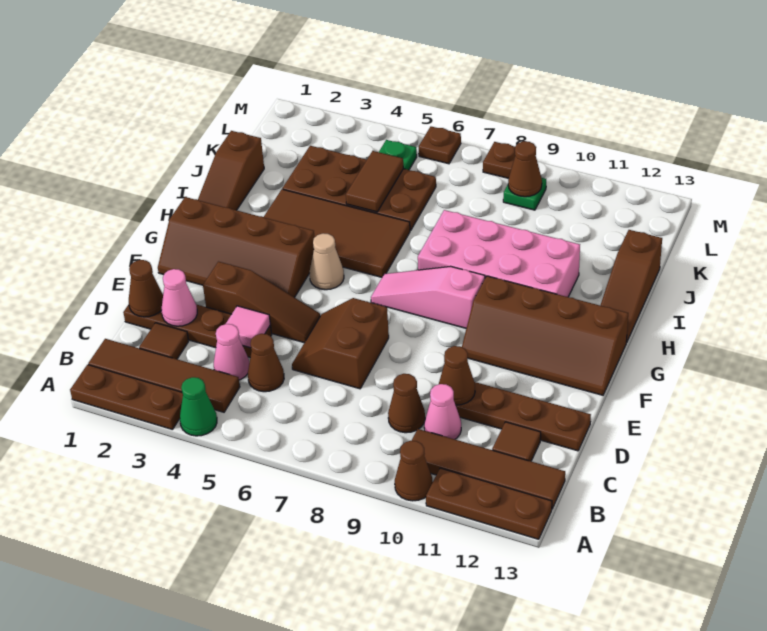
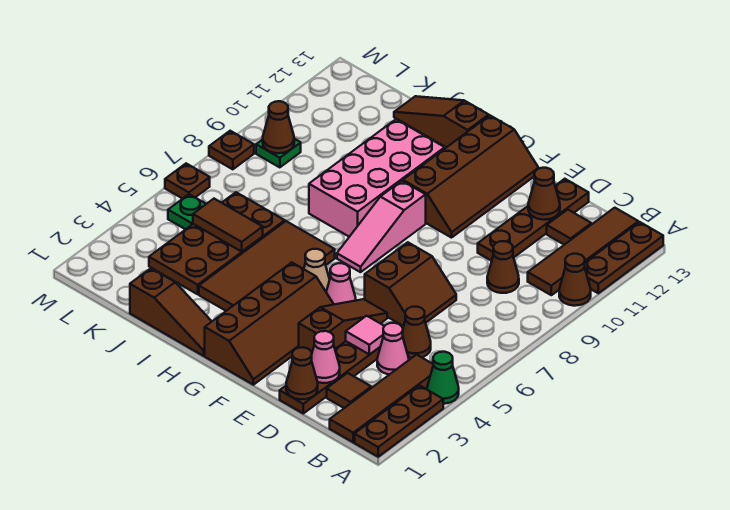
pink 1x1 cone [424,384,461,439] -> pink 1x1 cone moved to [326,263,356,304]
brown 2x2 slope [292,298,389,389] -> brown 2x2 slope turned to [365,242,456,326]
brown 1x1 cone [439,346,475,405] -> brown 1x1 cone moved to [528,168,560,220]
brown 1x3 slope [600,230,662,343] -> brown 1x3 slope turned to [394,96,489,147]

